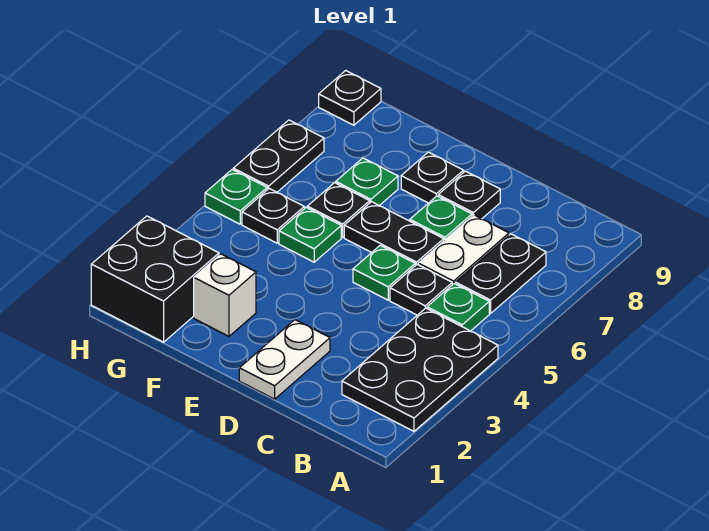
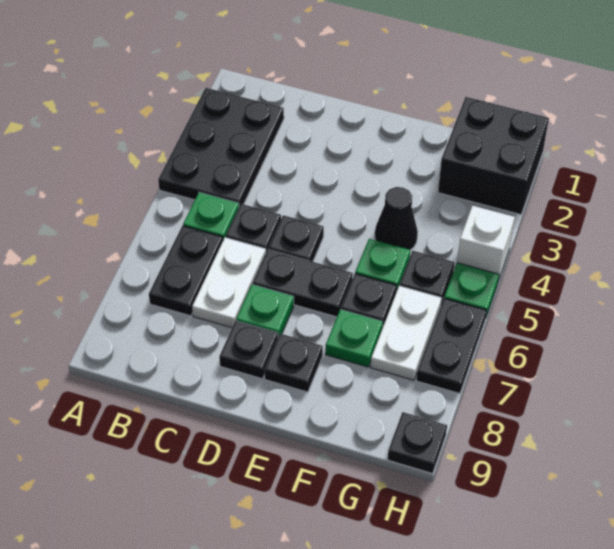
white 1x2 plate [239,320,330,399] -> white 1x2 plate moved to [371,286,441,380]
green 1x1 plate [353,246,415,300] -> black 1x1 plate [268,215,324,262]
white 1x1 brick [194,254,256,336] -> white 1x1 brick moved to [457,206,515,281]
none -> black 1x1 cone [375,187,418,250]

